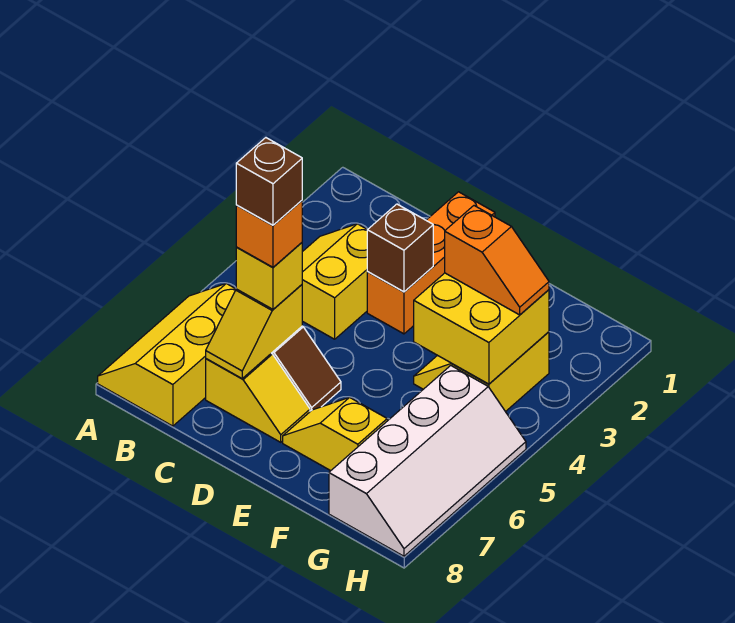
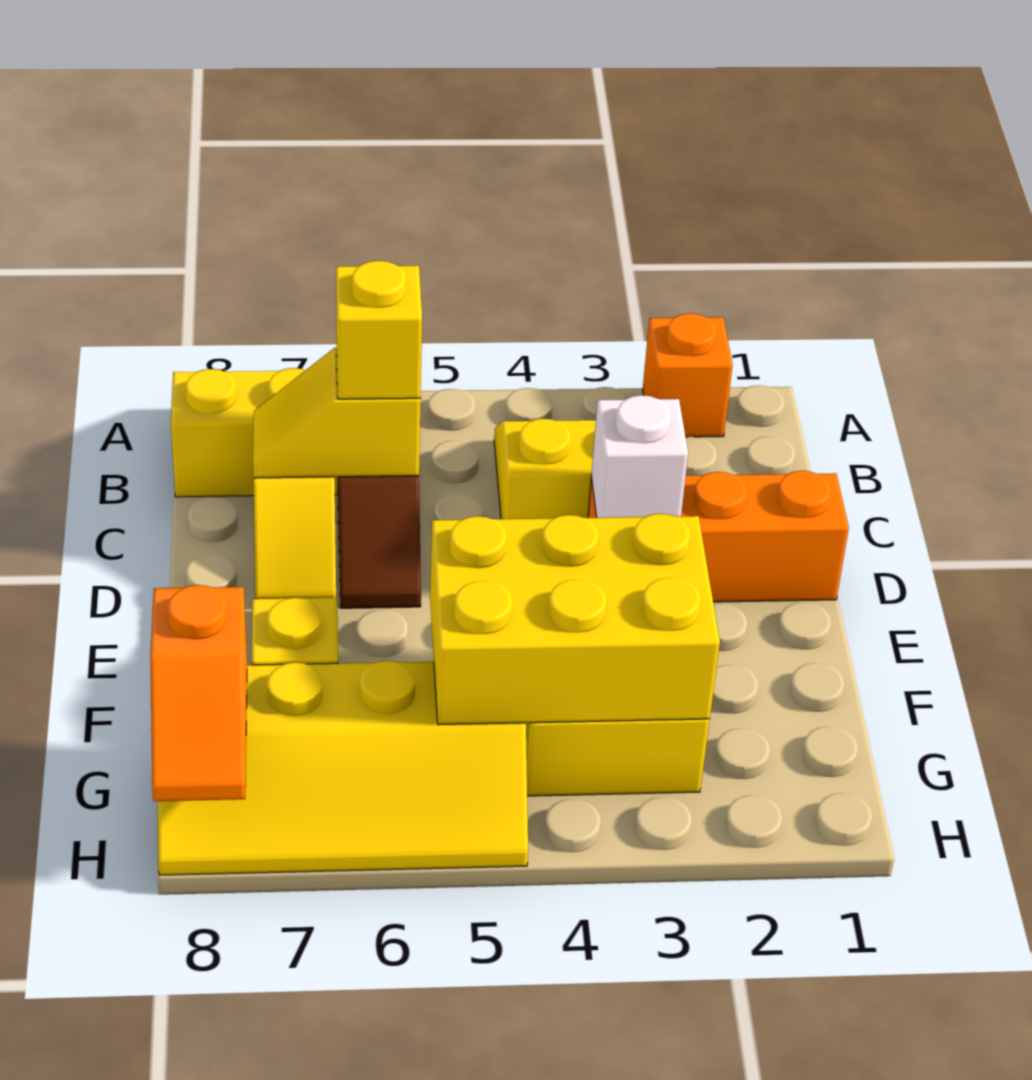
orange 1x1 brick [236,201,302,267] -> orange 1x1 brick moved to [643,313,733,437]
brown 1x1 brick [236,138,302,225] -> none
brown 1x1 brick [367,204,433,292] -> white 1x1 brick [591,395,688,518]
yellow 2x2 brick [414,273,549,384] -> yellow 2x3 brick [430,514,720,725]
orange 1x2 slope [445,206,549,315] -> orange 1x2 slope moved to [150,585,247,801]
white 2x4 slope [329,366,526,556] -> yellow 2x4 slope [158,661,528,875]

